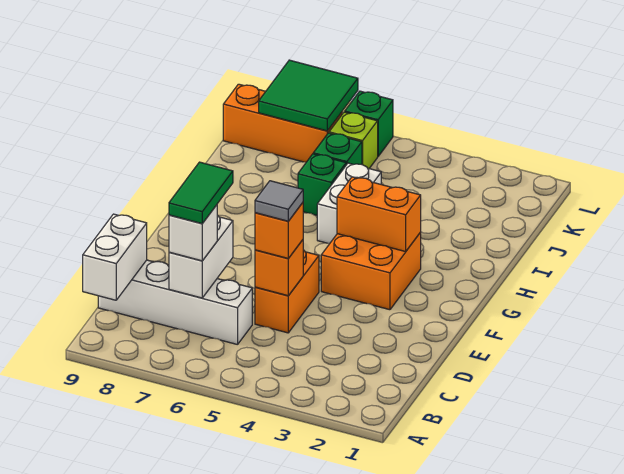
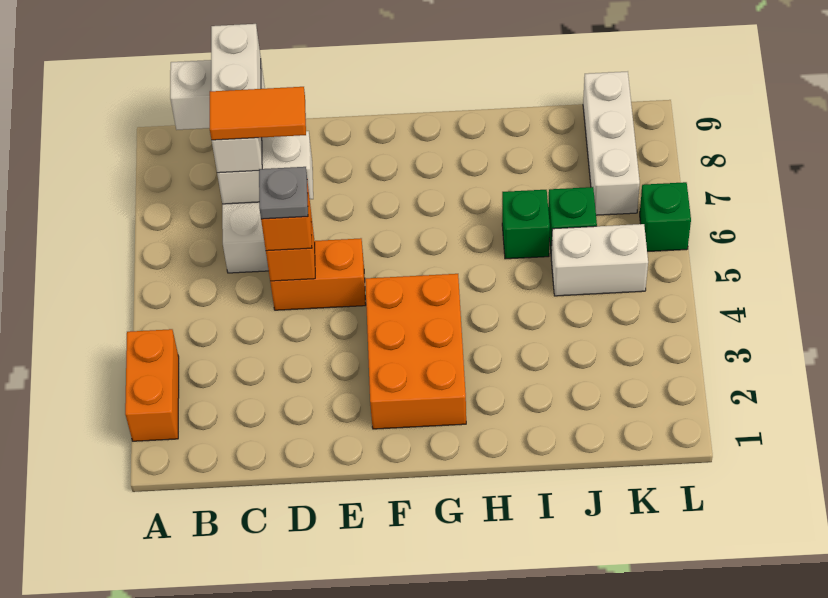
white 1x1 brick [169,205,217,261] -> white 1x3 brick [211,24,262,173]
green 1x2 tile [169,162,233,223] -> orange 1x2 tile [210,87,306,140]
grey 1x1 tile [255,181,303,221] -> grey 1x1 plate [259,167,308,219]
orange 2x2 brick [321,232,421,310] -> orange 2x3 brick [365,274,466,429]
orange 1x2 brick [337,177,421,252] -> orange 1x2 brick moved to [125,329,179,441]
white 1x2 brick [317,163,381,243] -> white 1x2 brick moved to [551,224,648,296]
lime 1x1 brick [329,112,378,168] -> none
orange 1x3 brick [223,84,342,162] -> white 1x3 brick [583,72,640,215]
green 2x2 tile [259,60,358,131] -> none

